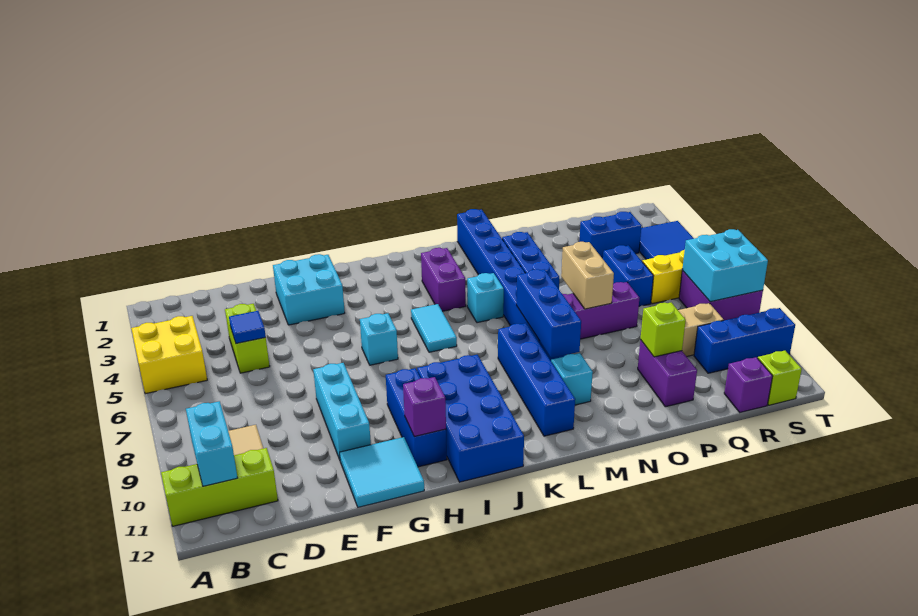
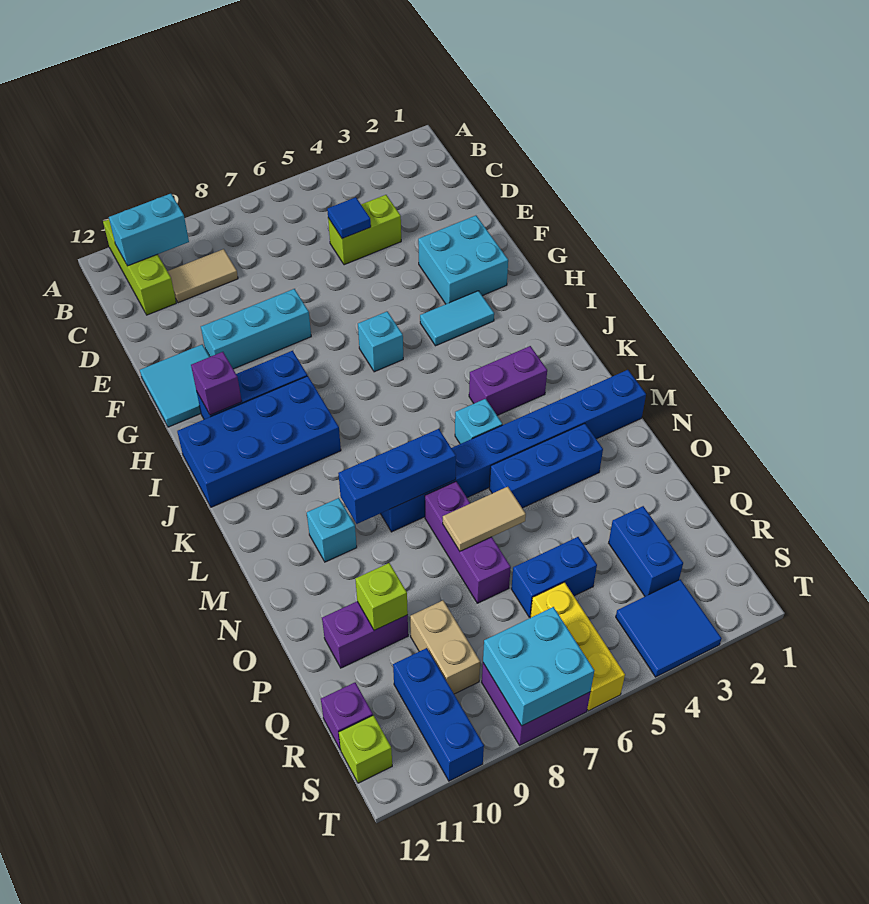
yellow 2x2 brick [131,316,207,394] -> none
cyan 1x2 tile [411,304,457,352] -> cyan 1x2 tile moved to [420,291,494,346]
blue 1x4 brick [498,323,575,436] -> none
tan 1x2 brick [561,242,614,309] -> tan 1x2 tile [443,487,526,551]

